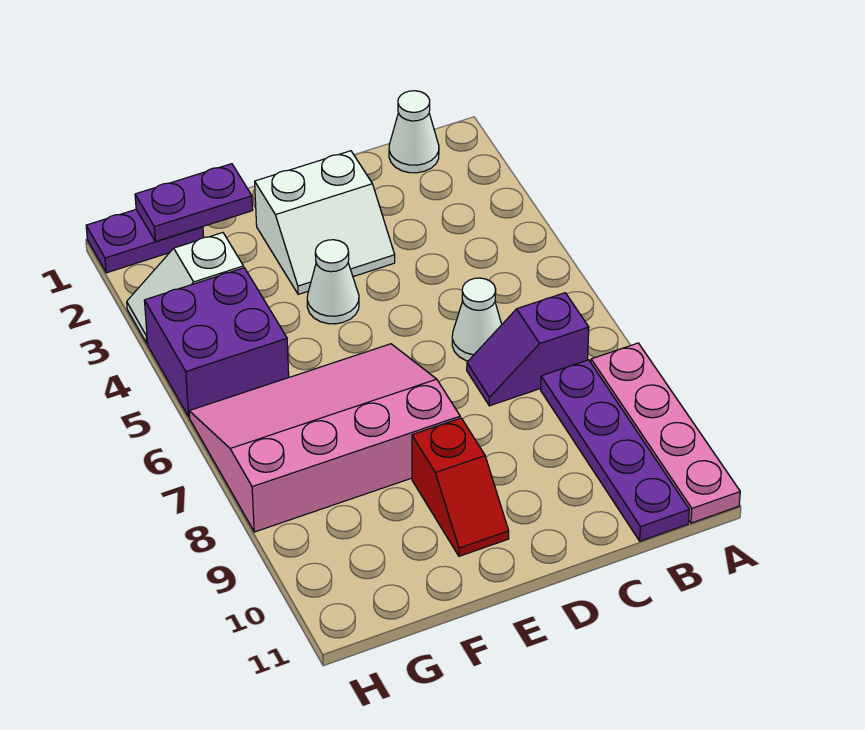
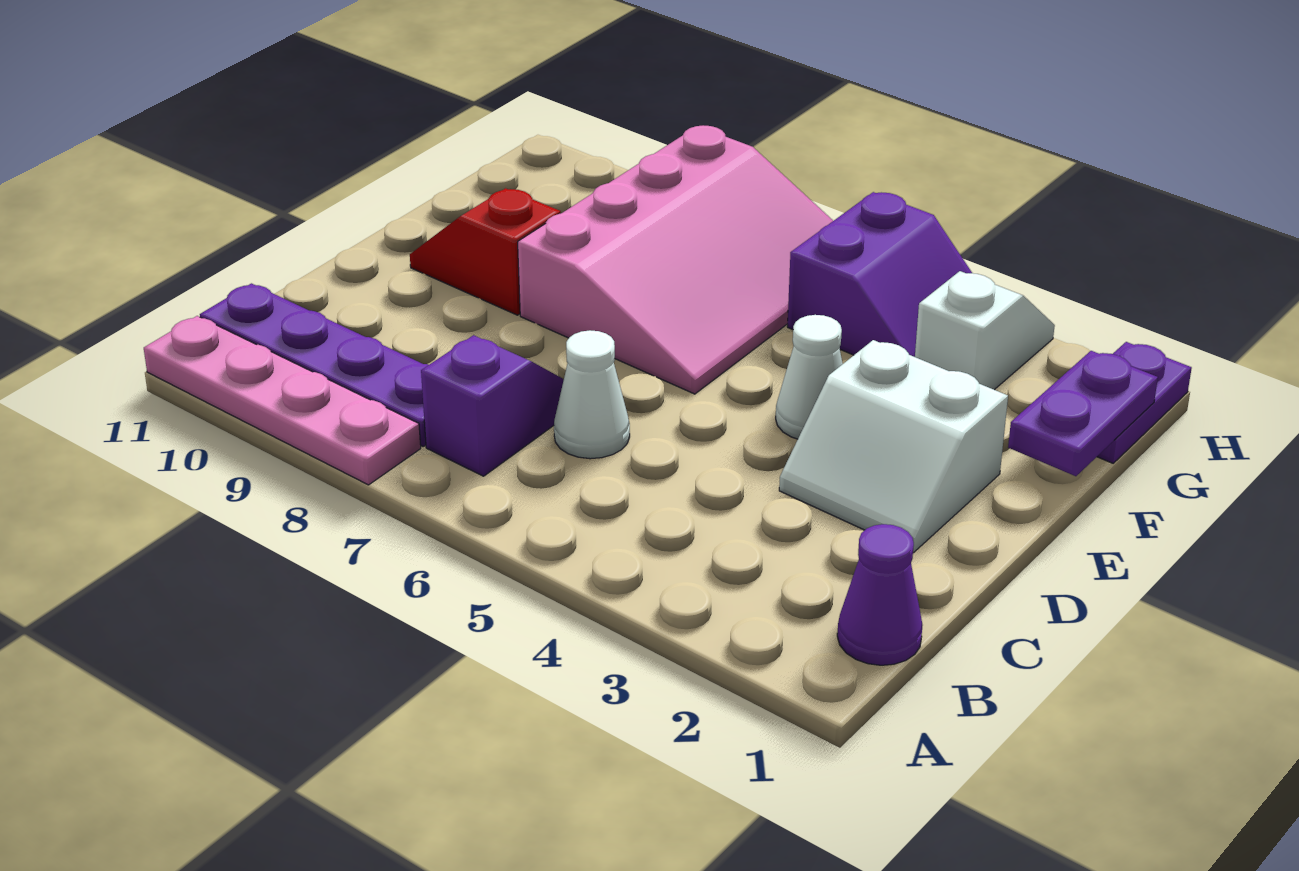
white 1x1 cone [389,91,439,173] -> purple 1x1 cone [837,524,922,665]
white 2x2 slope [255,151,395,294] -> white 2x2 slope turned to [779,340,1008,552]
purple 2x2 brick [144,268,289,417] -> purple 2x2 slope [787,192,972,357]

